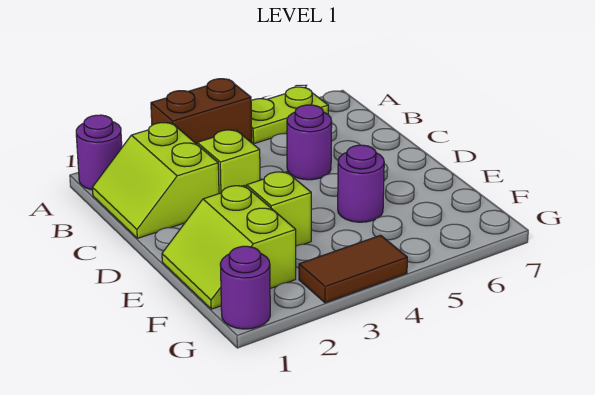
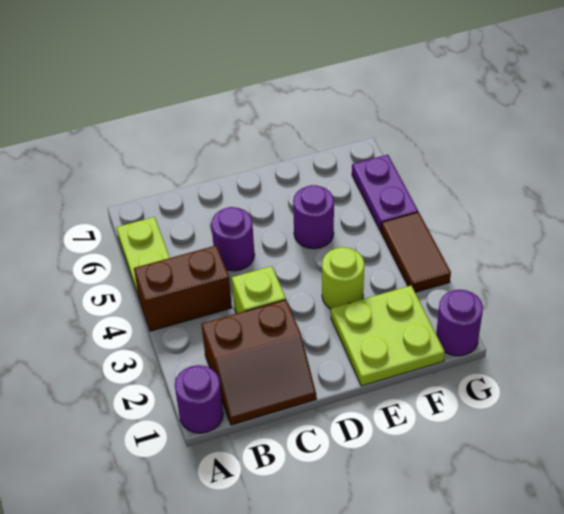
brown 1x2 brick [151,79,252,144] -> brown 1x2 brick turned to [134,245,232,331]
lime 2x2 slope [92,123,219,238] -> brown 2x2 slope [201,300,316,425]
lime 2x2 slope [162,185,296,309] -> lime 2x2 plate [331,286,445,386]
lime 1x1 brick [247,172,311,246] -> lime 1x1 round brick [322,247,364,309]
none -> purple 1x2 plate [352,155,418,231]

